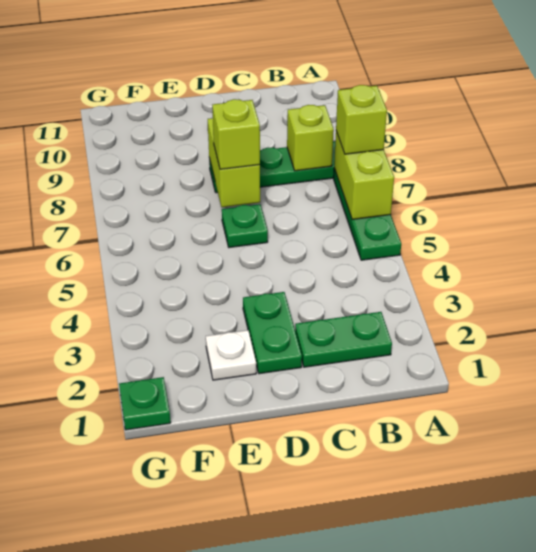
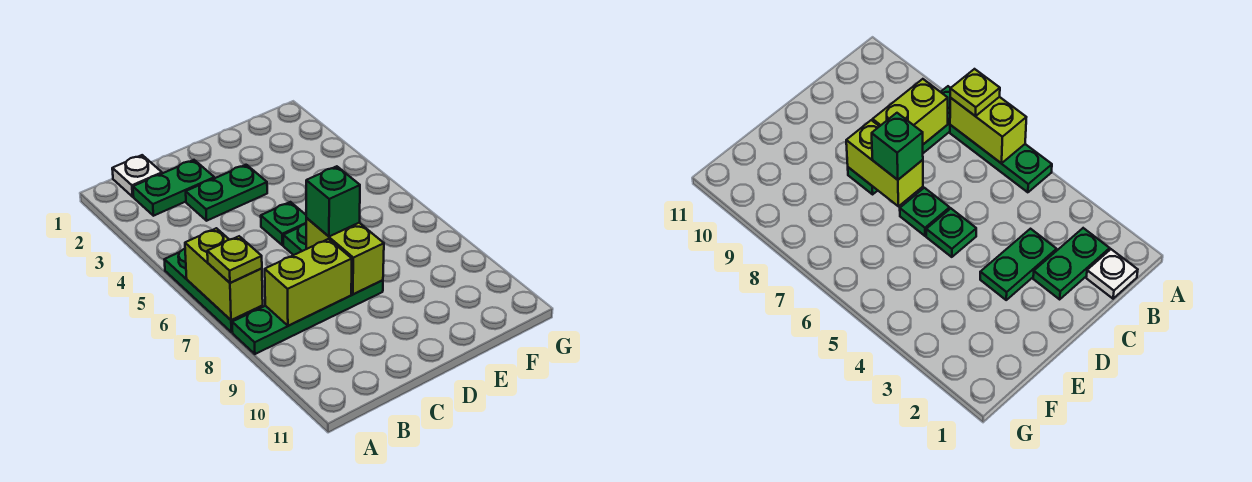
lime 1x1 brick [336,85,387,154] -> lime 1x1 plate [207,236,262,283]
lime 1x1 brick [287,105,334,171] -> lime 1x2 brick [265,239,352,326]
green 1x2 plate [243,292,302,374] -> green 1x2 plate turned to [186,165,267,221]
lime 1x1 brick [212,99,260,169] -> green 1x1 brick [306,166,360,237]
white 1x1 plate [206,330,256,380] -> white 1x1 plate moved to [112,155,162,197]
green 1x1 plate [119,377,171,430] -> green 1x1 plate moved to [261,202,306,245]

